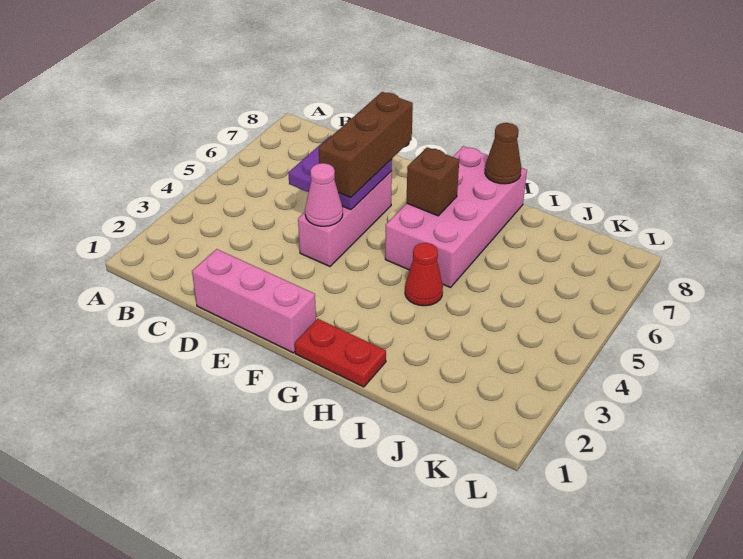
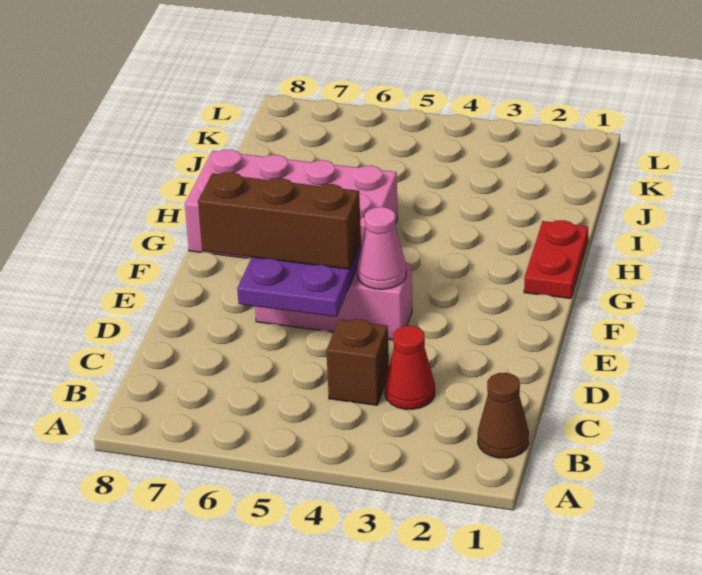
pink 1x3 brick [192,249,316,353] -> none
brown 1x1 brick [406,147,459,216] -> brown 1x1 brick moved to [326,319,389,405]
red 1x1 cone [405,243,443,306] -> red 1x1 cone moved to [385,326,435,409]
brown 1x1 cone [485,123,521,184] -> brown 1x1 cone moved to [478,373,529,458]

